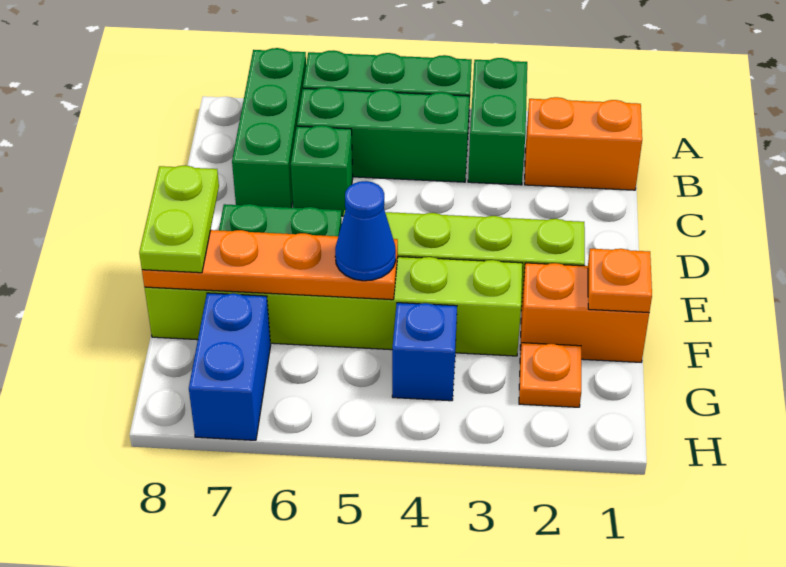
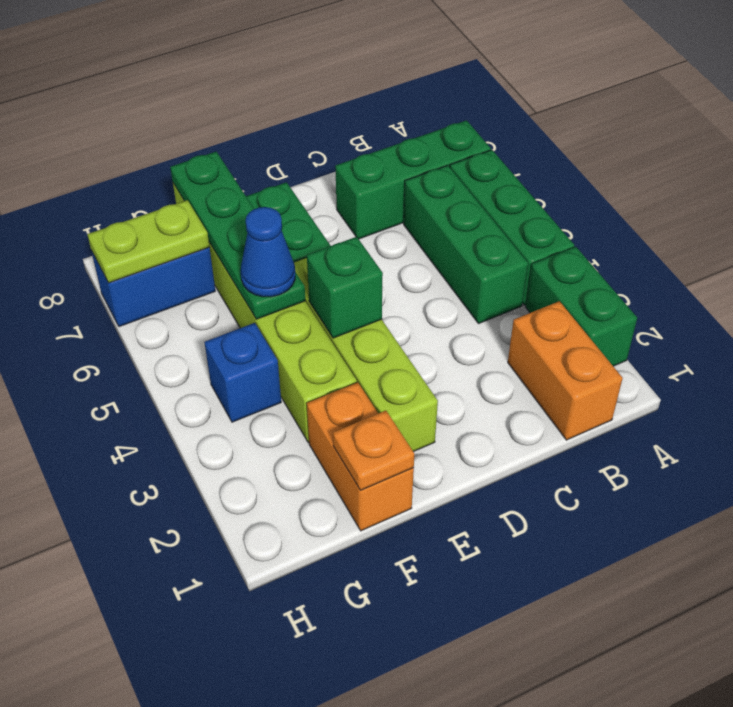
green 1x2 brick [468,58,527,185] -> green 1x2 brick turned to [526,247,637,366]
green 1x1 brick [291,125,353,216] -> green 1x1 brick moved to [307,237,383,338]
lime 1x2 plate [139,165,219,273] -> lime 1x2 plate moved to [87,200,209,283]
orange 1x4 plate [142,230,398,300] -> green 1x4 plate [170,152,306,319]
orange 1x1 plate [519,343,581,407] -> none

